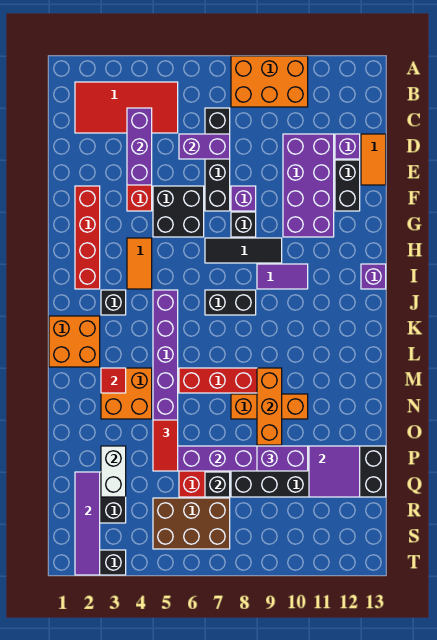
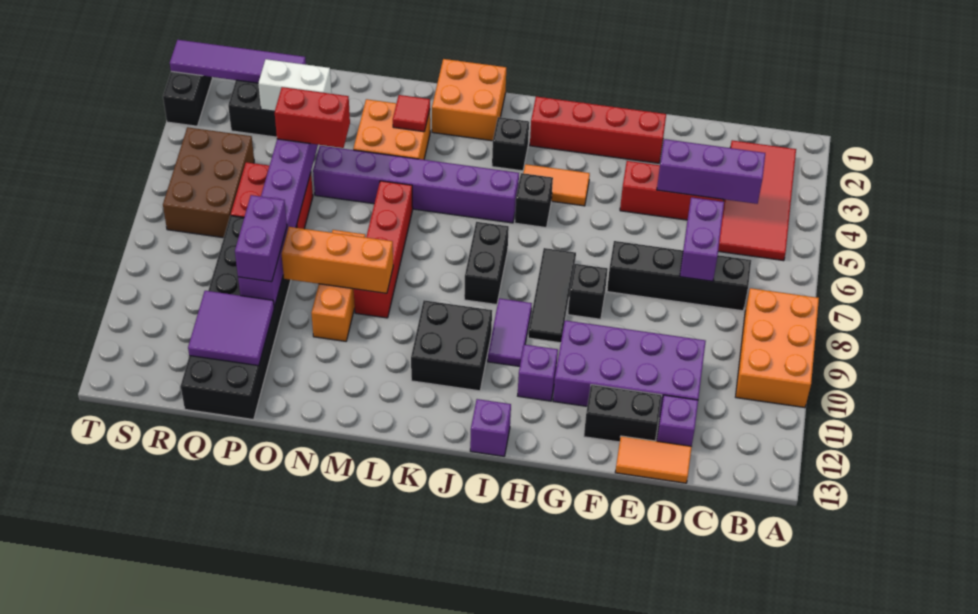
black 2x2 brick [153,186,204,237] -> black 2x2 brick moved to [411,300,492,391]
purple 1x1 brick [231,186,256,211] -> purple 1x1 brick moved to [518,345,558,401]
red 1x2 tile [153,420,178,471] -> red 1x2 brick [274,87,350,148]
black 1x1 brick [205,472,230,497] -> black 1x1 brick moved to [515,173,553,228]

